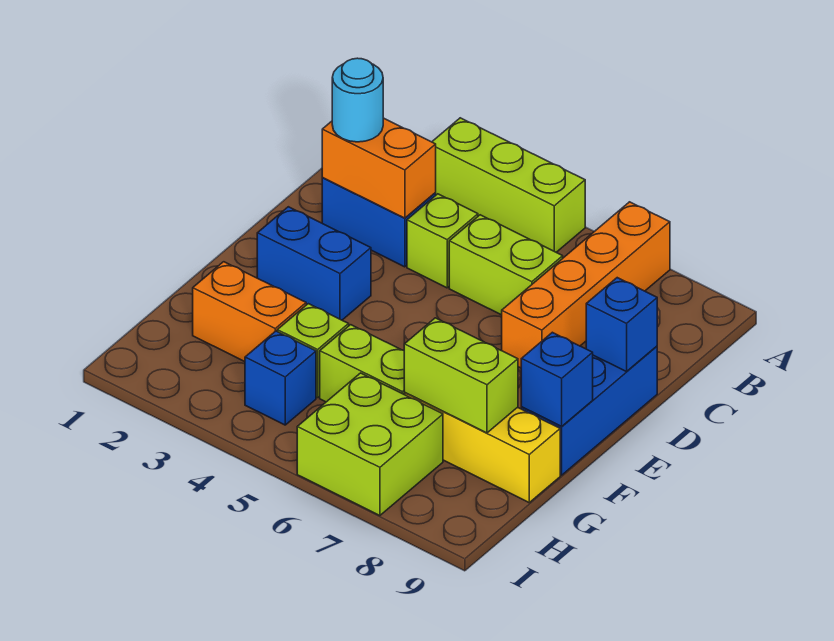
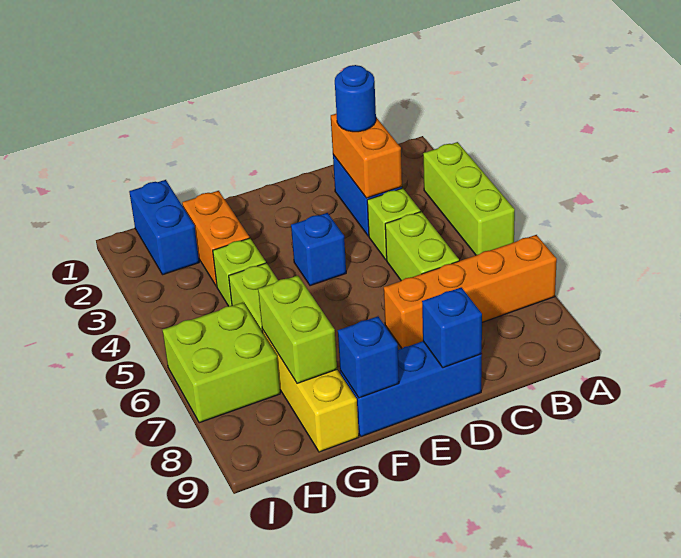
cyan 1x1 round brick [332,58,383,142] -> blue 1x1 round brick [335,65,376,132]
blue 1x2 brick [257,207,371,320] -> blue 1x2 brick moved to [129,180,199,275]
blue 1x1 brick [245,331,316,425] -> blue 1x1 brick moved to [291,213,346,286]

